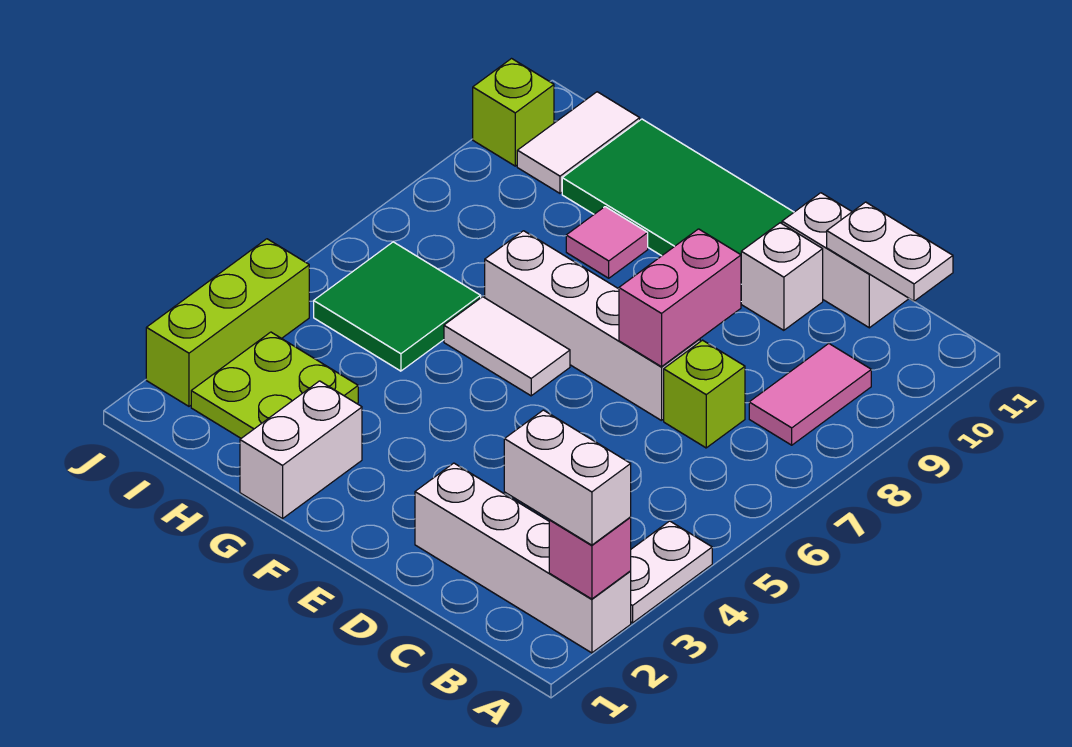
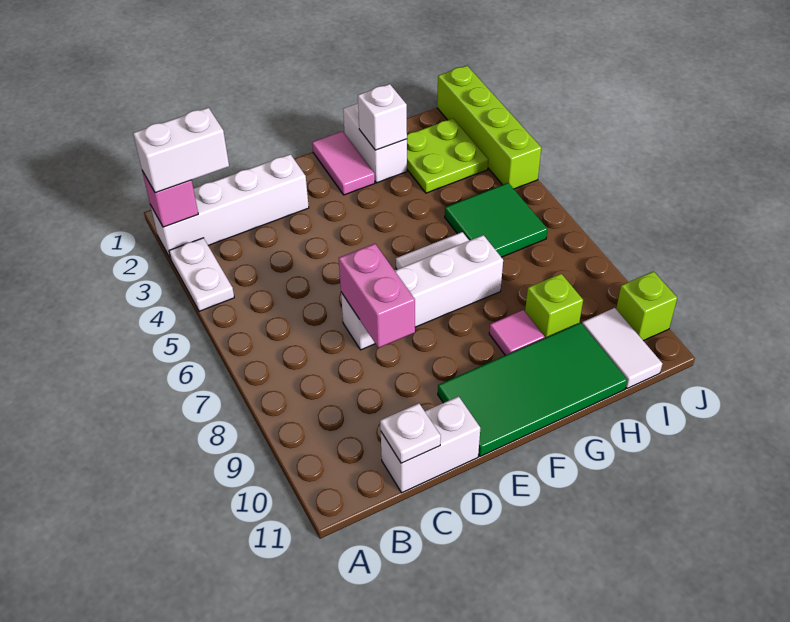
pink 1x2 tile [749,344,871,445] -> pink 1x2 tile moved to [312,131,375,195]
white 1x2 plate [827,202,953,301] -> white 1x1 plate [380,403,441,463]
lime 1x1 brick [664,340,745,448] -> lime 1x1 brick moved to [525,274,583,338]
white 1x1 brick [741,223,823,330] -> white 1x1 brick moved to [358,84,407,150]
lime 1x3 brick [146,239,309,406] -> lime 1x4 brick [437,66,541,189]

